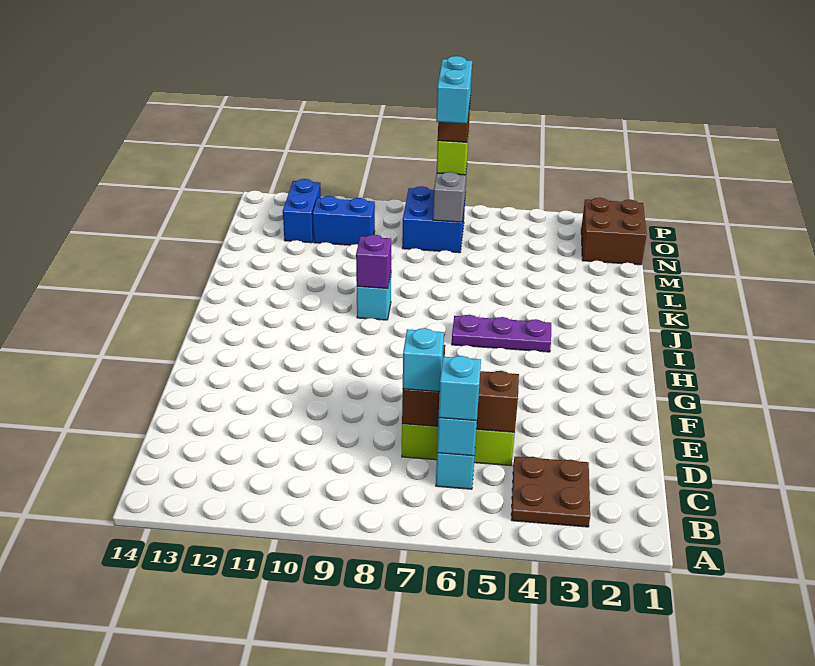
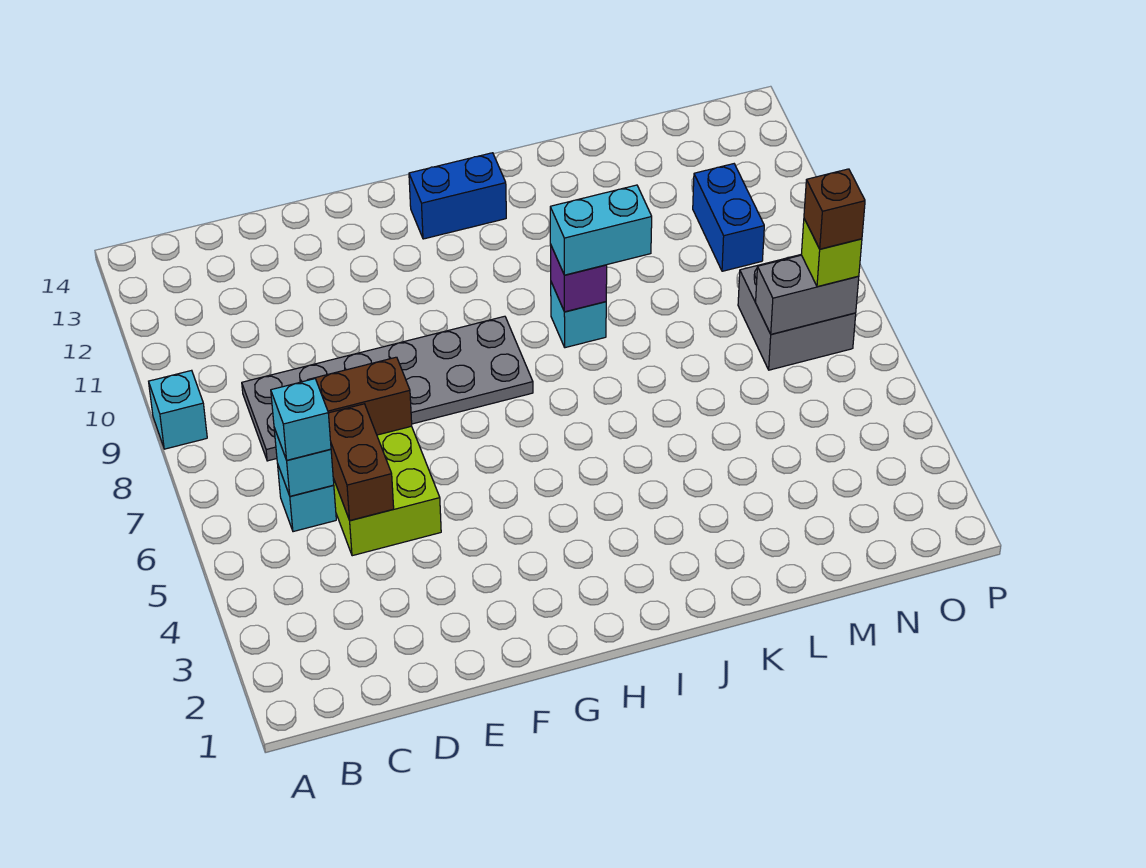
brown 2x2 plate [511,457,590,527] -> none
none -> grey 2x6 plate [242,316,533,461]
cyan 1x1 brick [403,328,444,392] -> cyan 1x1 brick moved to [149,370,207,449]
purple 1x3 plate [452,315,551,352] -> none
brown 2x2 brick [581,198,647,265] -> none
blue 2x2 brick [402,186,465,253] -> grey 2x2 brick [738,255,856,370]
cyan 1x2 brick [436,56,472,123] -> cyan 1x2 brick moved to [550,185,652,275]
blue 1x2 brick [283,179,321,243] -> blue 1x2 brick moved to [409,153,506,239]

